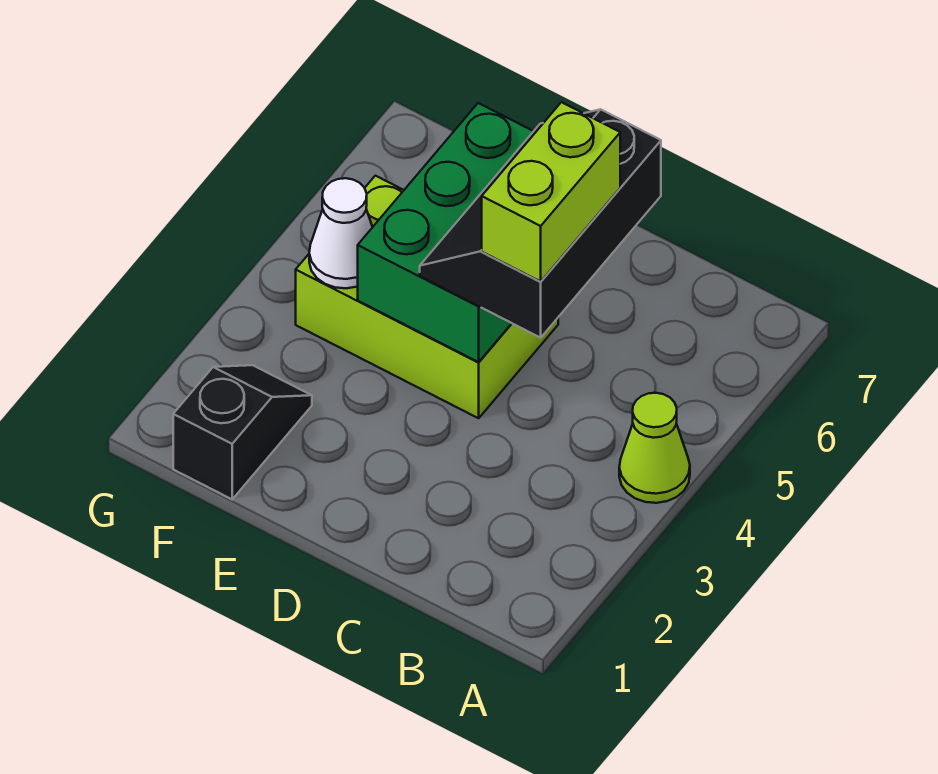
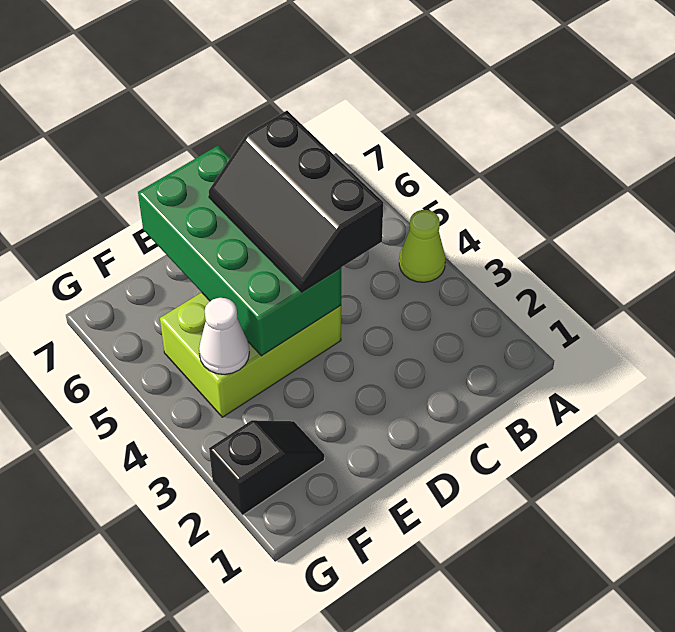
lime 1x2 brick [482,102,620,281] -> none
green 2x3 brick [358,103,533,362] -> green 2x4 brick [138,146,341,356]
black 1x2 slope [173,365,312,499] -> black 1x2 slope turned to [209,420,324,515]

